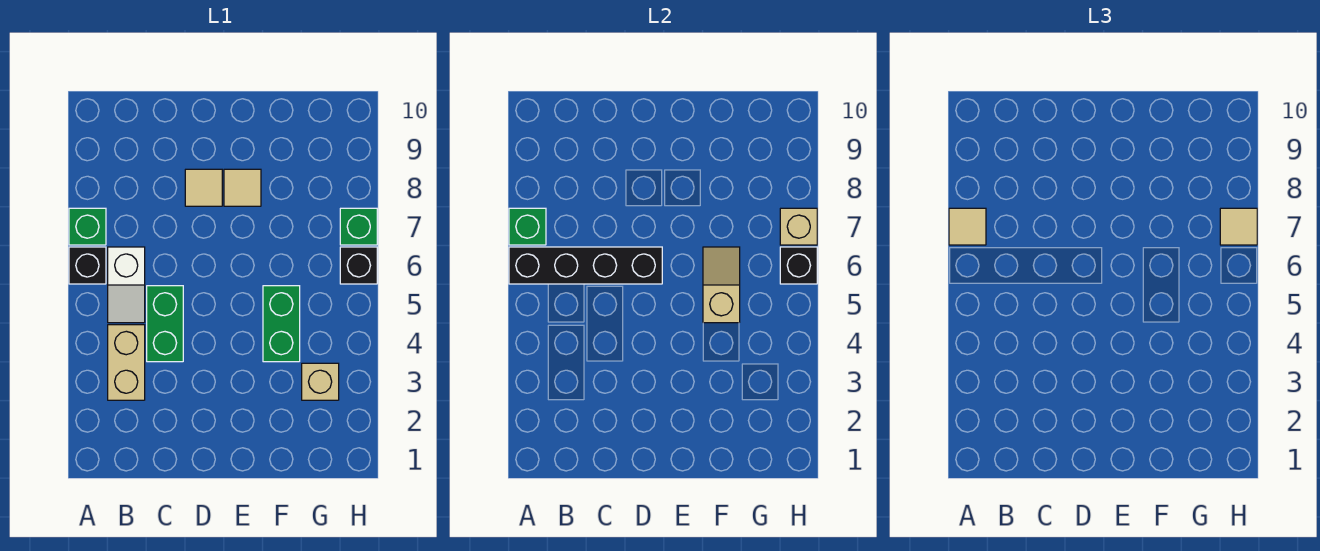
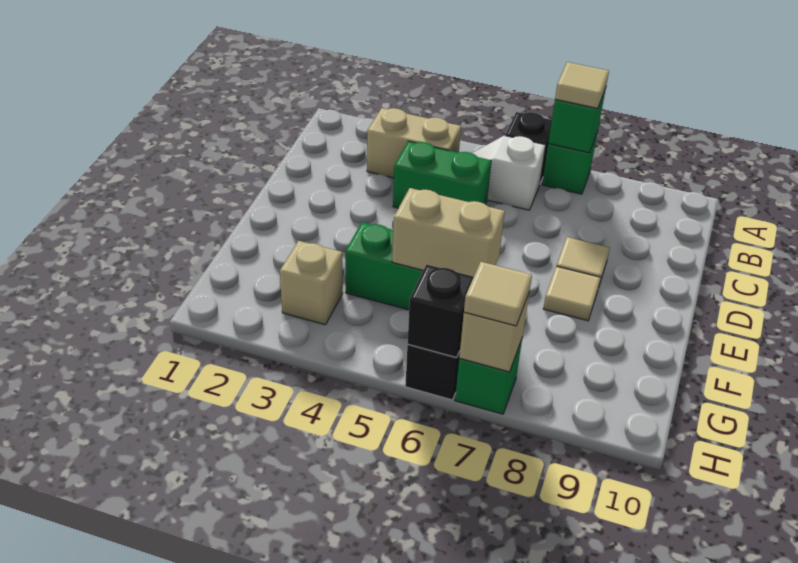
black 1x4 brick [509,247,662,284] -> none
tan 1x2 slope [703,247,740,323] -> tan 1x2 brick [392,188,505,276]

